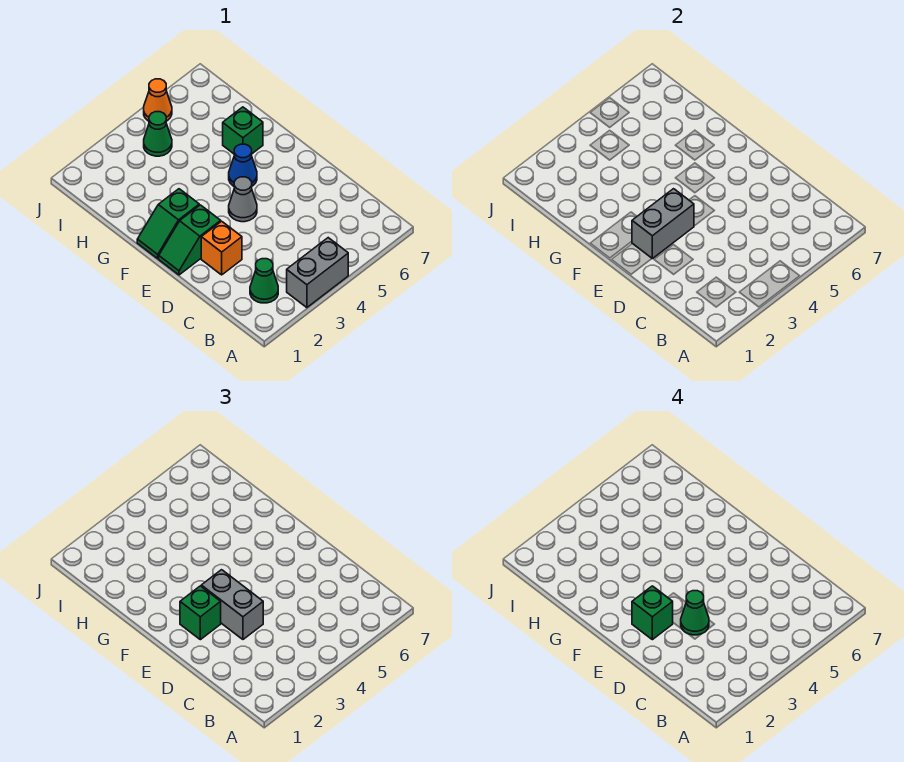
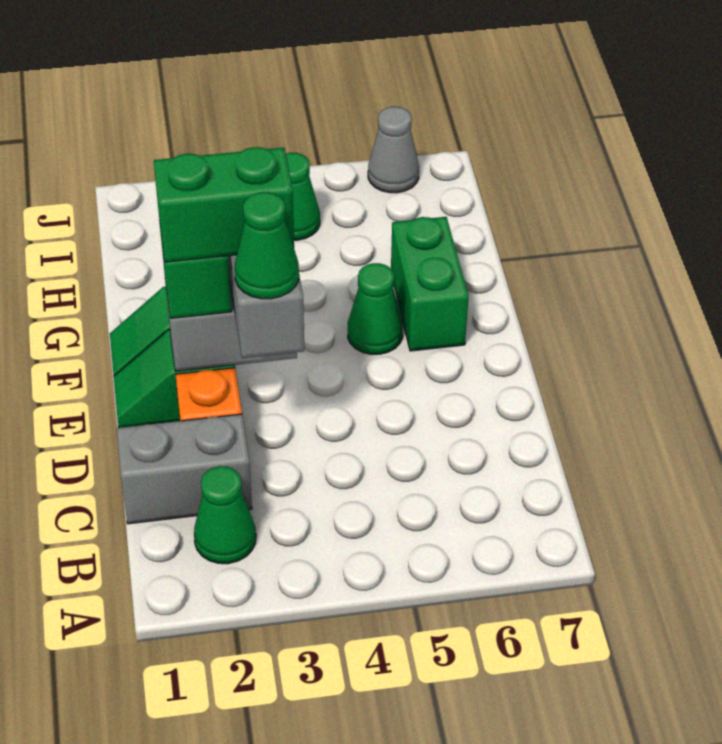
grey 1x2 brick [287,238,348,308] -> grey 1x2 brick moved to [117,414,252,524]
green 1x1 brick [632,586,673,640] -> green 1x2 brick [154,147,294,262]
grey 1x1 cone [229,177,257,222] -> grey 1x1 cone moved to [368,107,419,193]
blue 1x1 cone [229,144,257,186] -> green 1x1 cone [348,263,403,354]
green 1x1 brick [223,107,263,154] -> green 1x2 brick [391,217,469,351]
orange 1x1 cone [144,79,172,121] -> none

